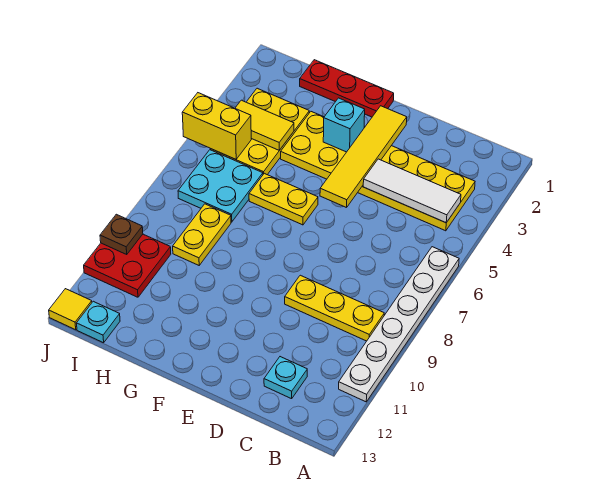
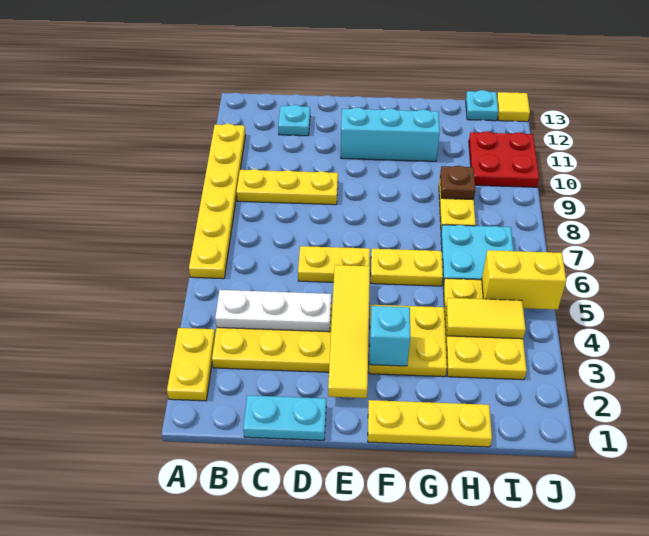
none -> yellow 1x2 plate [167,328,215,401]
white 1x6 plate [339,247,459,402] -> yellow 1x6 plate [189,124,245,279]
white 1x3 tile [363,159,461,223] -> white 1x3 plate [215,290,331,332]
none -> cyan 1x2 plate [243,395,326,440]
none -> yellow 1x2 plate [298,246,370,282]
none -> cyan 1x3 brick [341,108,440,161]
red 1x3 plate [300,60,394,117] -> yellow 1x3 plate [368,400,492,447]
brown 1x1 plate [100,214,143,254] -> brown 1x1 plate moved to [440,166,475,199]

